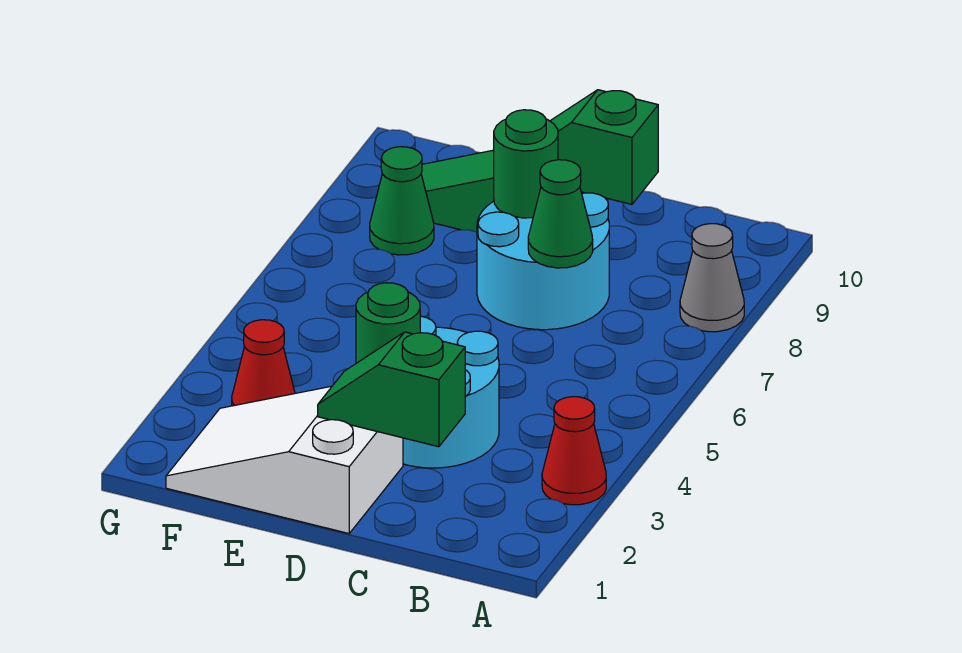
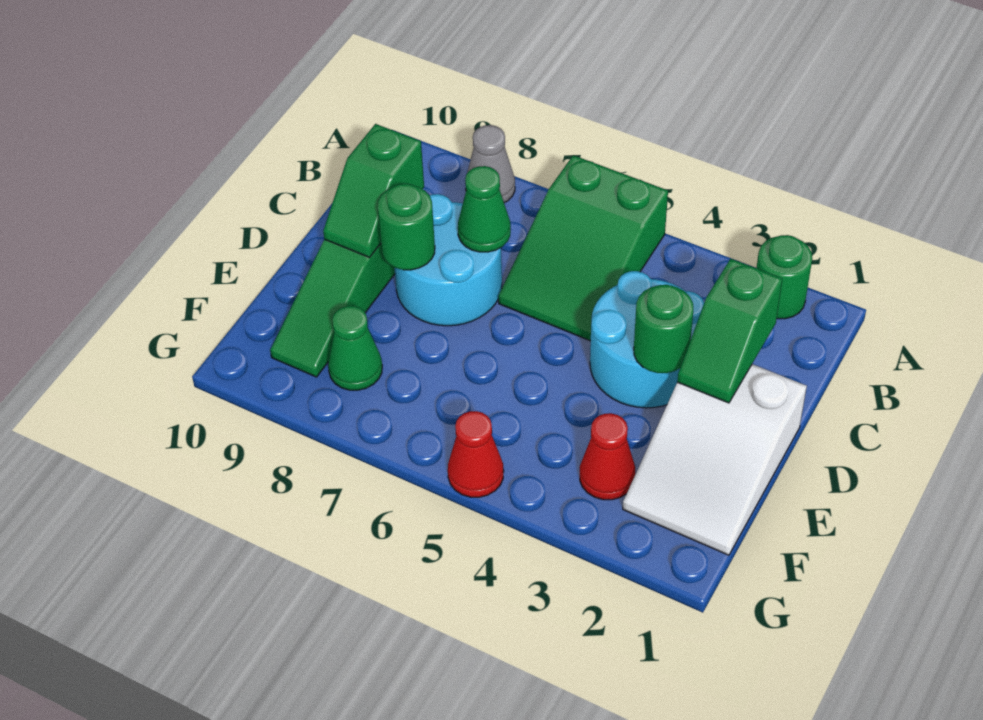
none -> green 1x1 round brick [757,235,812,319]
red 1x1 cone [542,397,606,505] -> red 1x1 cone moved to [448,411,504,497]
none -> green 2x3 slope [498,155,668,341]

